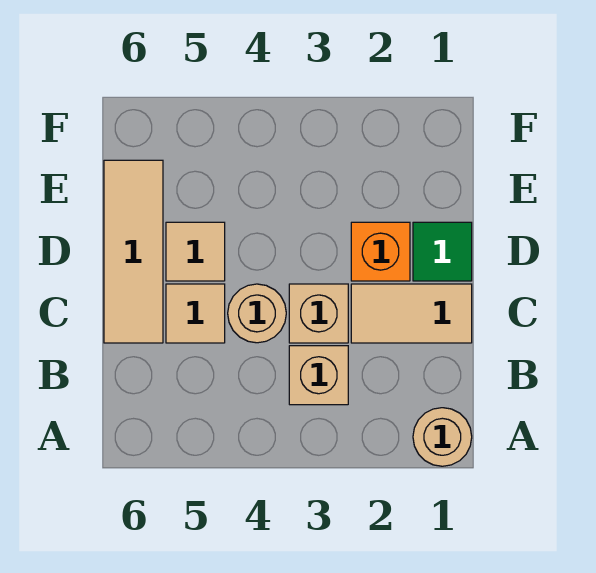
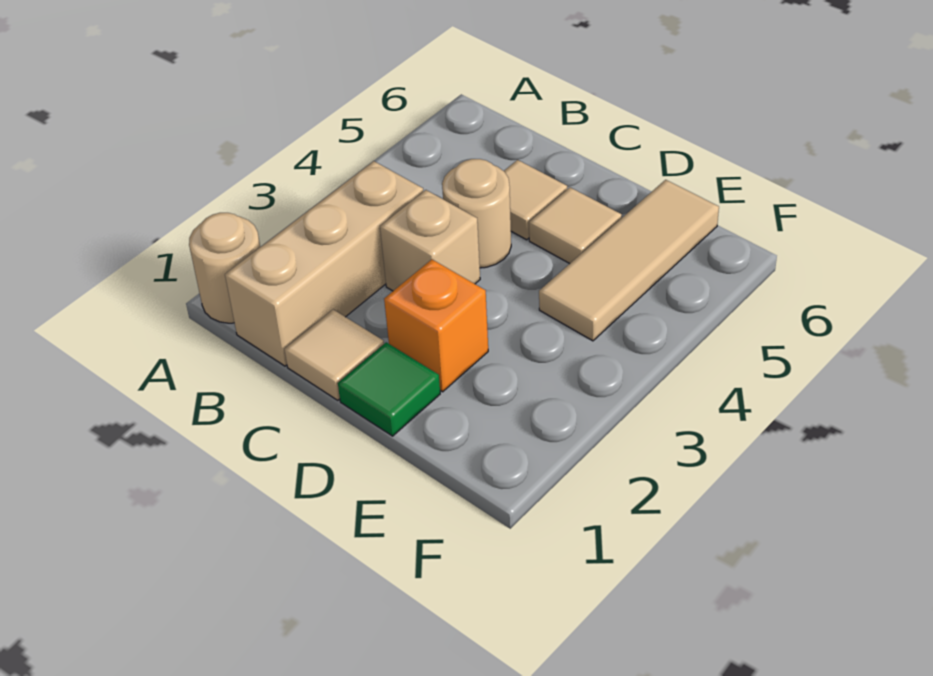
tan 1x1 brick [289,346,348,405] -> tan 1x3 brick [225,161,423,366]
tan 1x2 tile [351,284,472,343] -> tan 1x1 tile [284,310,384,400]
tan 1x3 tile [104,160,163,343] -> tan 1x3 tile turned to [539,180,719,341]

